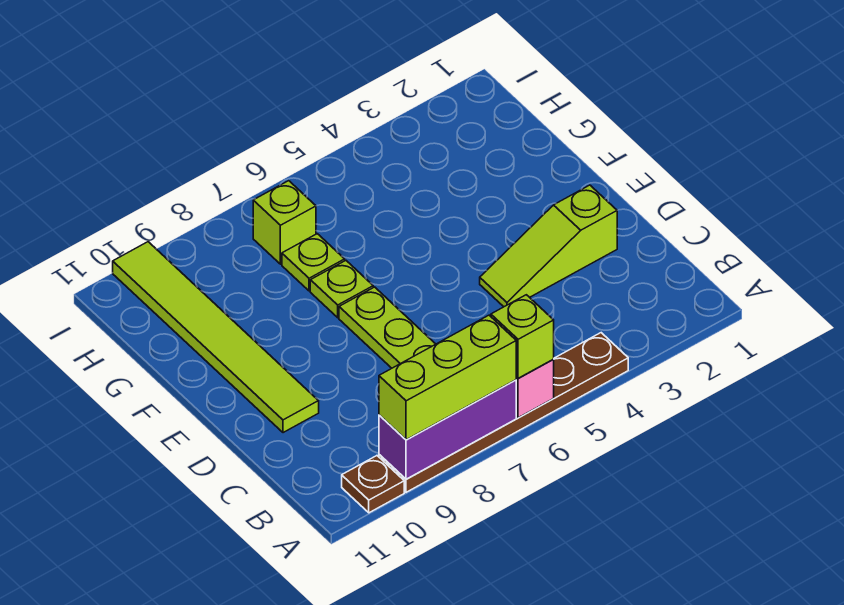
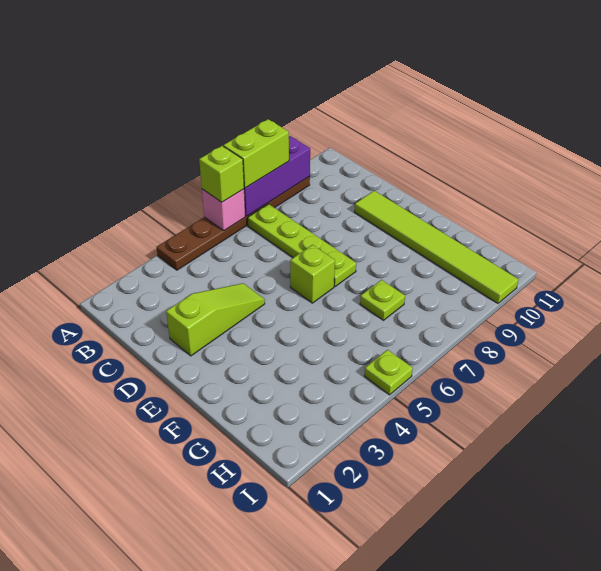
lime 1x3 brick [379,315,516,440] -> lime 1x2 brick [223,119,289,188]
brown 1x1 plate [342,456,404,513] -> none
lime 1x1 plate [310,261,373,318] -> lime 1x1 plate moved to [364,350,413,395]
lime 1x1 brick [253,181,316,264] -> lime 1x1 brick moved to [290,245,335,303]

